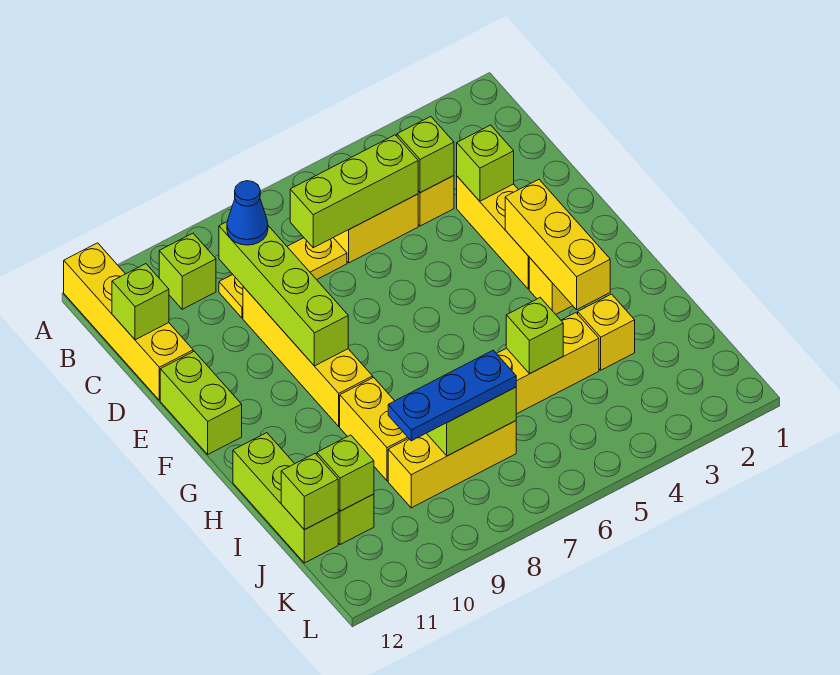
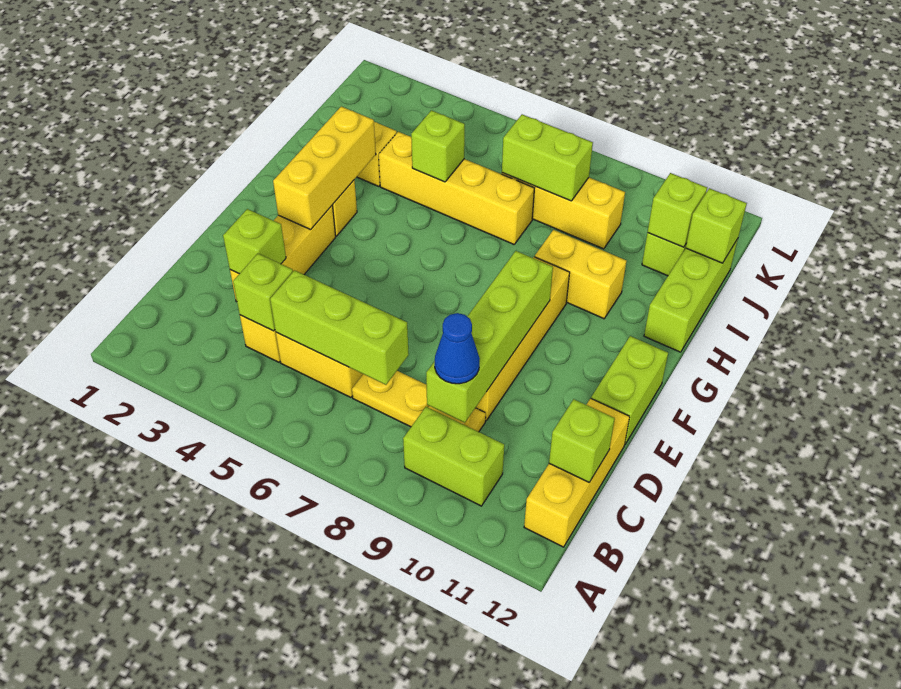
yellow 1x4 brick [64,243,193,400] -> yellow 1x3 brick [524,398,630,547]
lime 1x1 brick [159,233,216,309] -> lime 1x2 brick [403,407,504,506]
yellow 1x2 brick [340,377,409,481] -> yellow 1x2 brick turned to [535,230,626,319]
blue 1x3 plate [388,350,516,441] -> none

